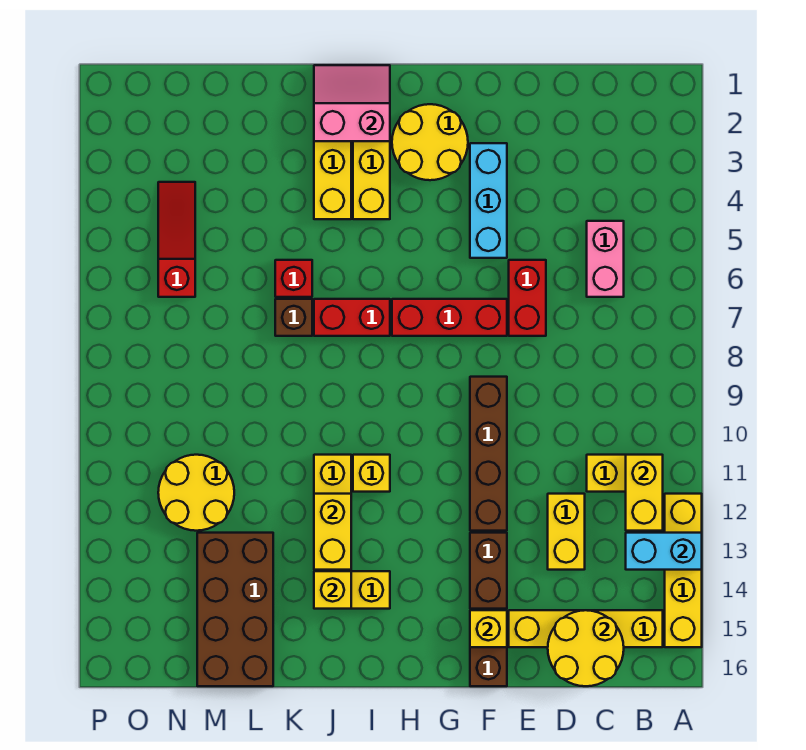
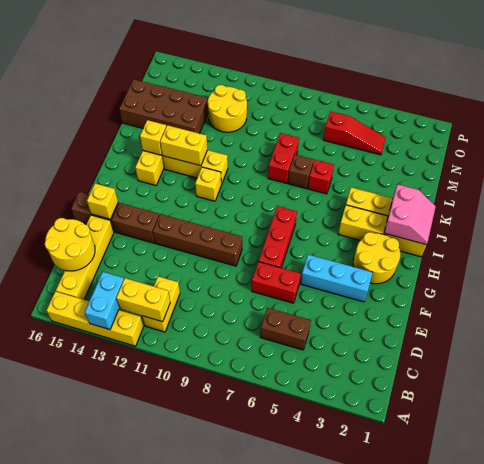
pink 1x2 brick [587,221,624,297] -> brown 1x2 brick [260,308,311,350]
yellow 1x2 brick [548,494,585,570] -> none
red 1x2 brick [314,299,390,336] -> red 1x2 brick moved to [268,133,299,183]

